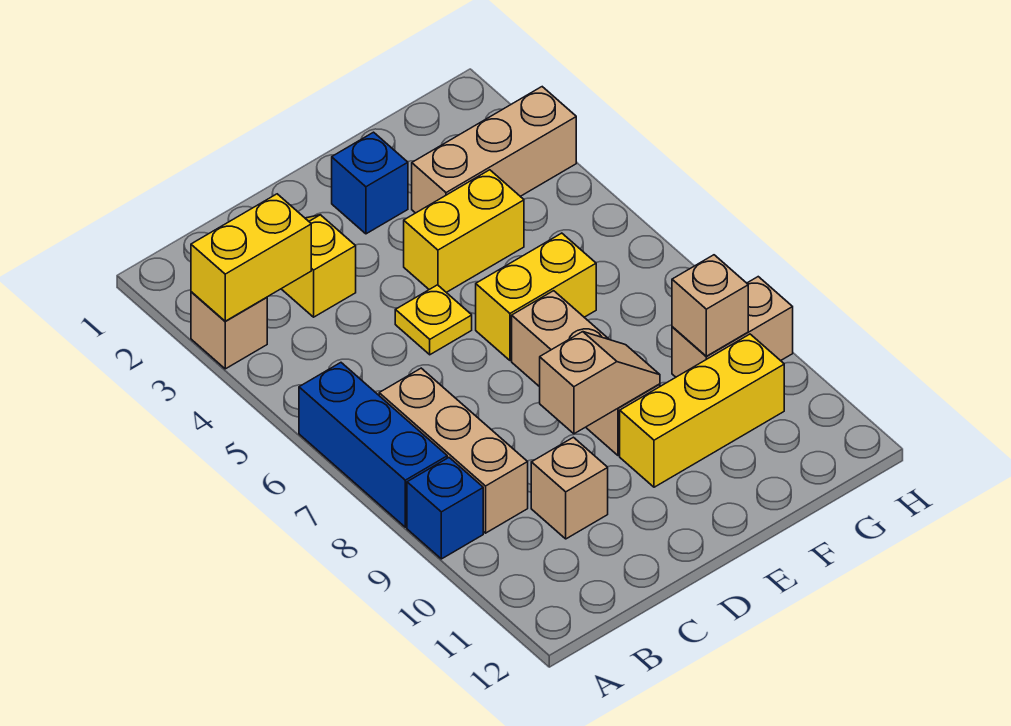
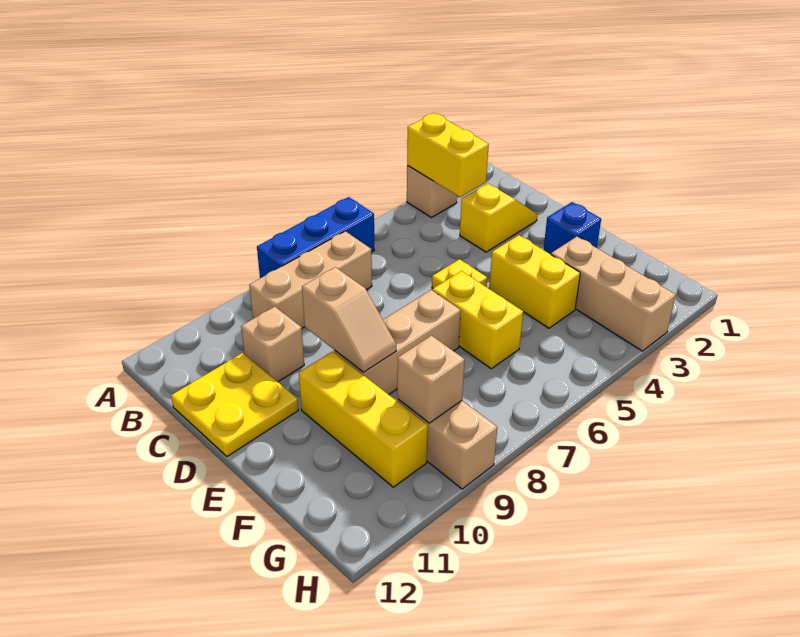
blue 1x1 brick [407,458,483,559] -> none
none -> yellow 2x2 plate [171,353,298,456]

